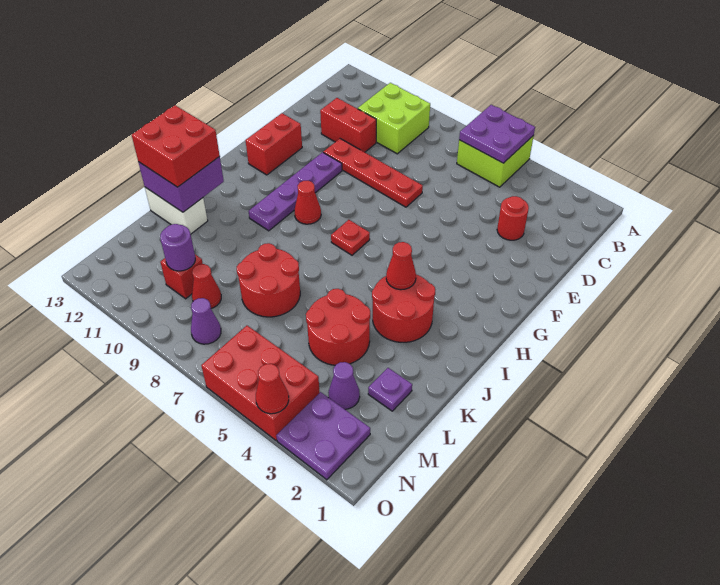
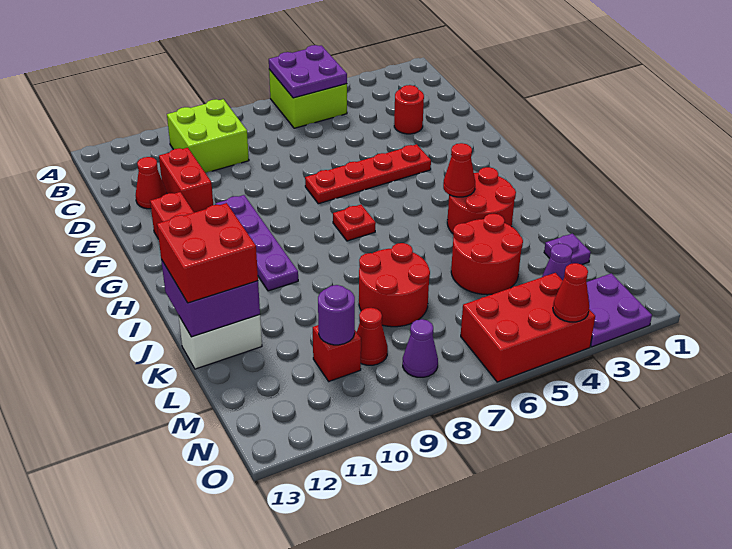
red 1x2 brick [320,98,376,152] -> red 1x2 brick turned to [159,148,213,213]
red 1x4 plate [323,139,423,207] -> red 1x4 plate moved to [305,144,431,204]
red 1x1 cone [294,181,321,224] -> red 1x1 cone moved to [136,157,167,209]

